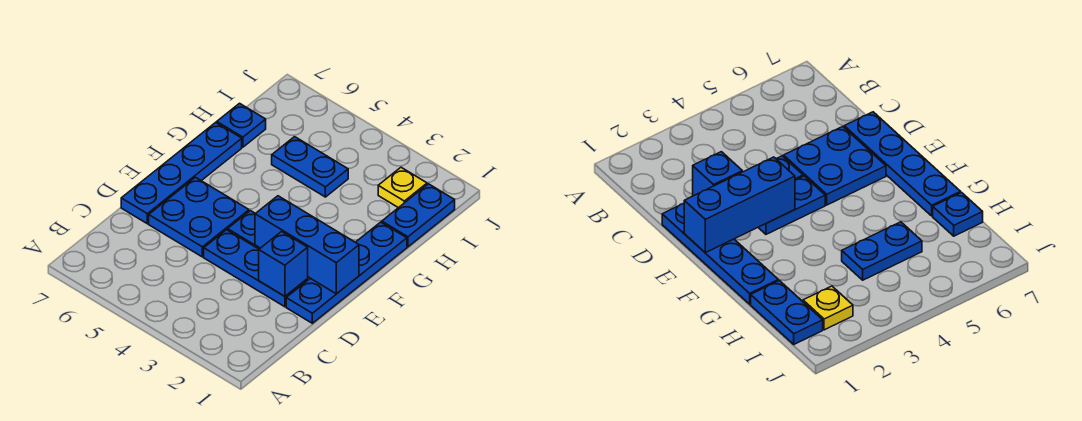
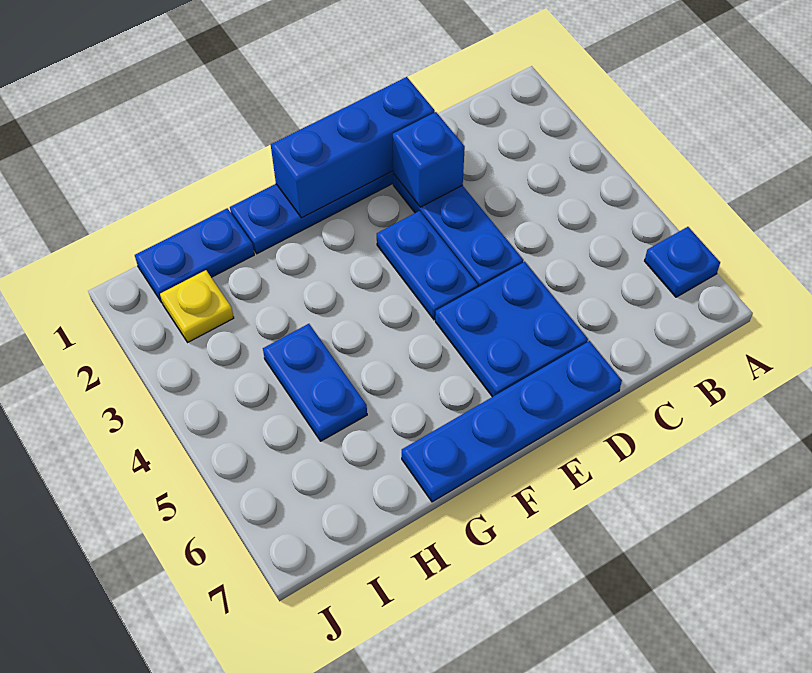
blue 1x3 brick [255,196,359,294] -> blue 1x3 brick turned to [271,77,435,218]
blue 1x1 plate [217,103,266,147] -> blue 1x1 plate moved to [645,227,720,297]

